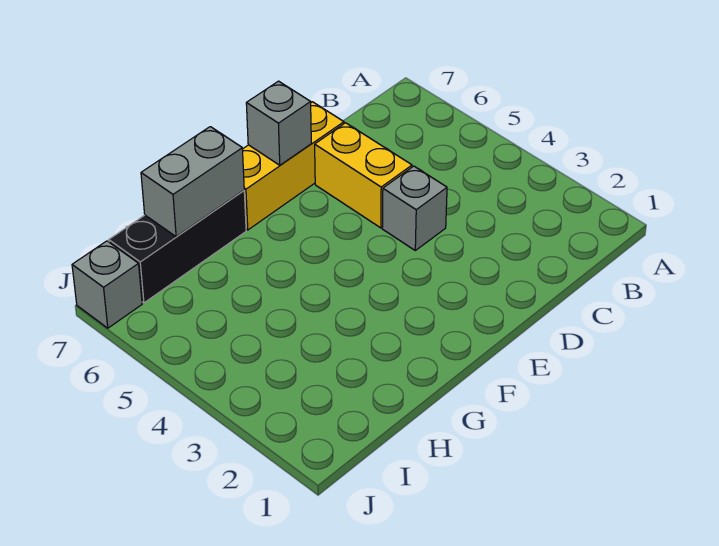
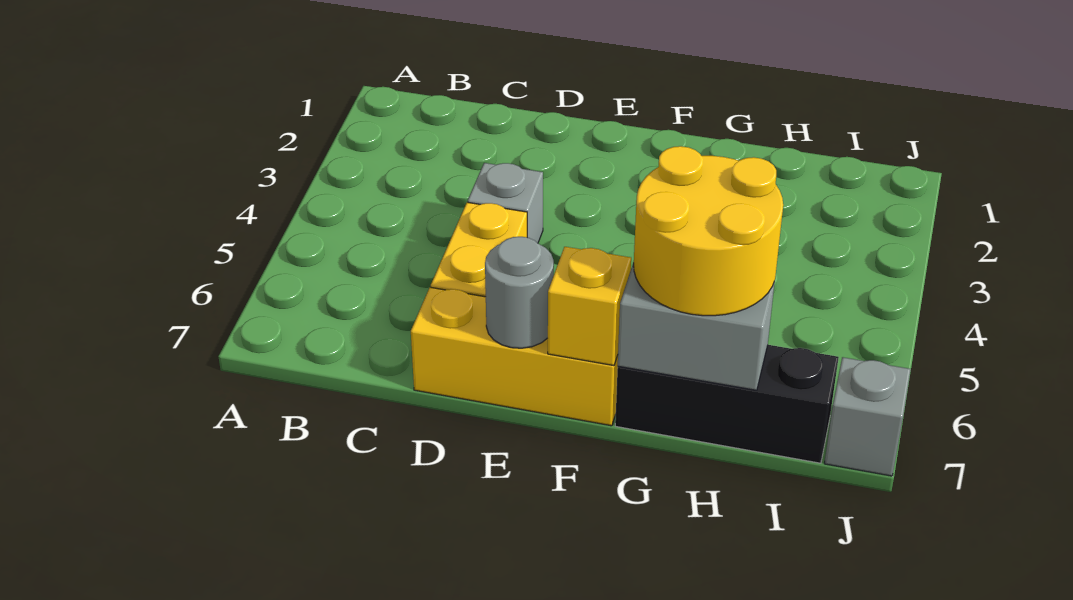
grey 1x1 brick [246,81,311,165] -> grey 1x1 round brick [485,237,554,348]
none -> yellow 1x1 brick [548,247,631,366]
none -> yellow 2x2 round brick [634,146,783,316]

